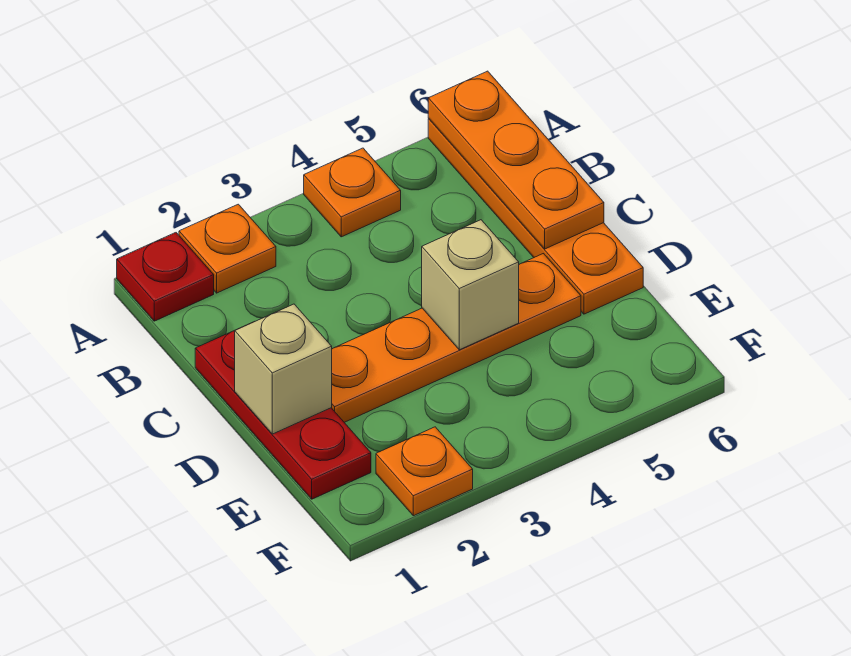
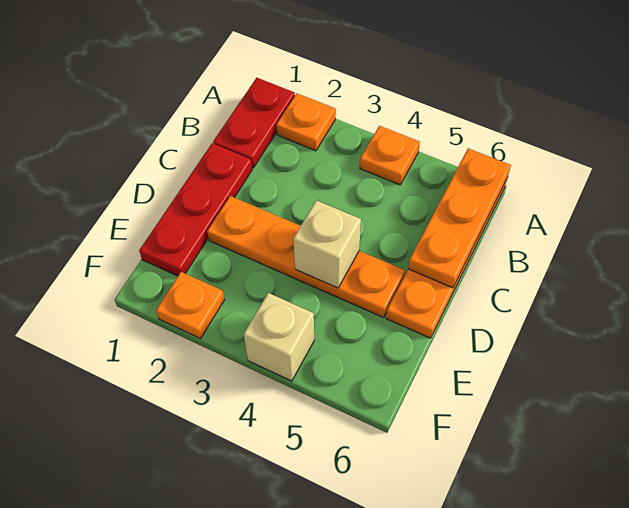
red 1x1 plate [117,233,214,321] -> red 1x2 plate [213,78,295,168]
tan 1x1 brick [235,304,332,434] -> tan 1x1 brick moved to [244,293,314,381]

